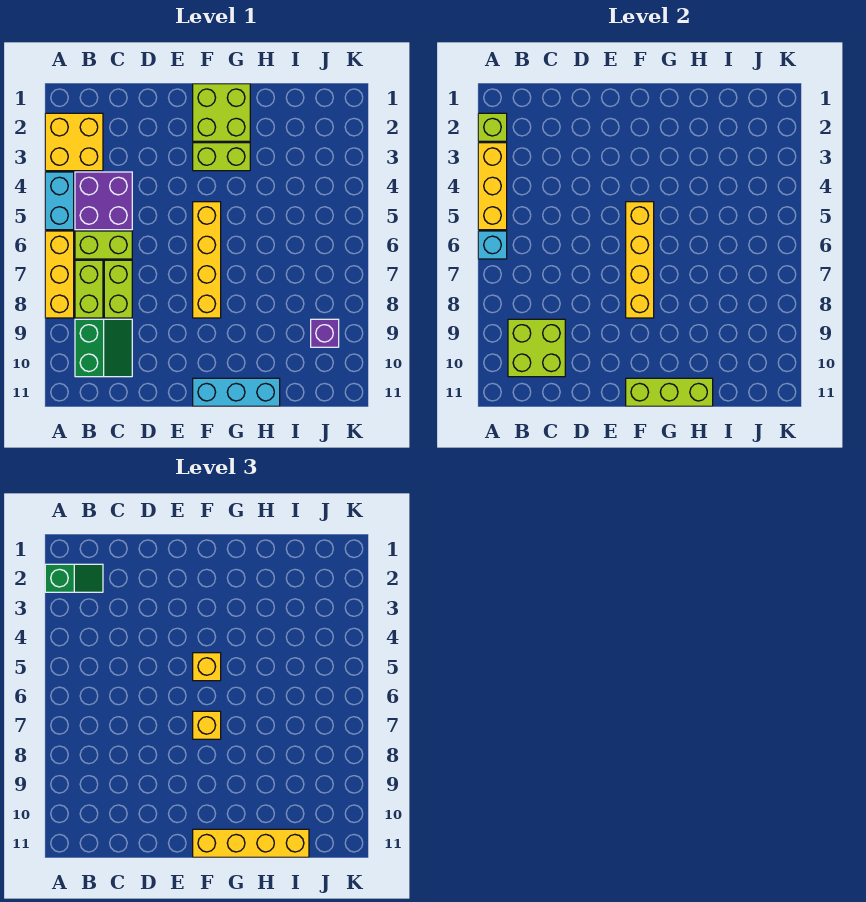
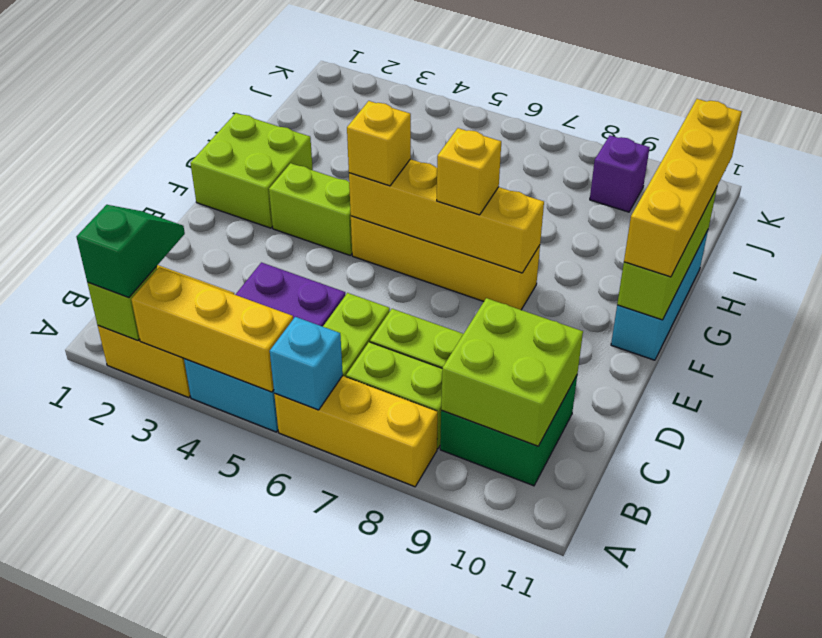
green 2x2 slope [75,319,132,377] -> green 2x2 brick [440,376,577,486]
lime 1x2 brick [193,143,250,171] -> lime 1x2 brick turned to [269,163,352,255]

